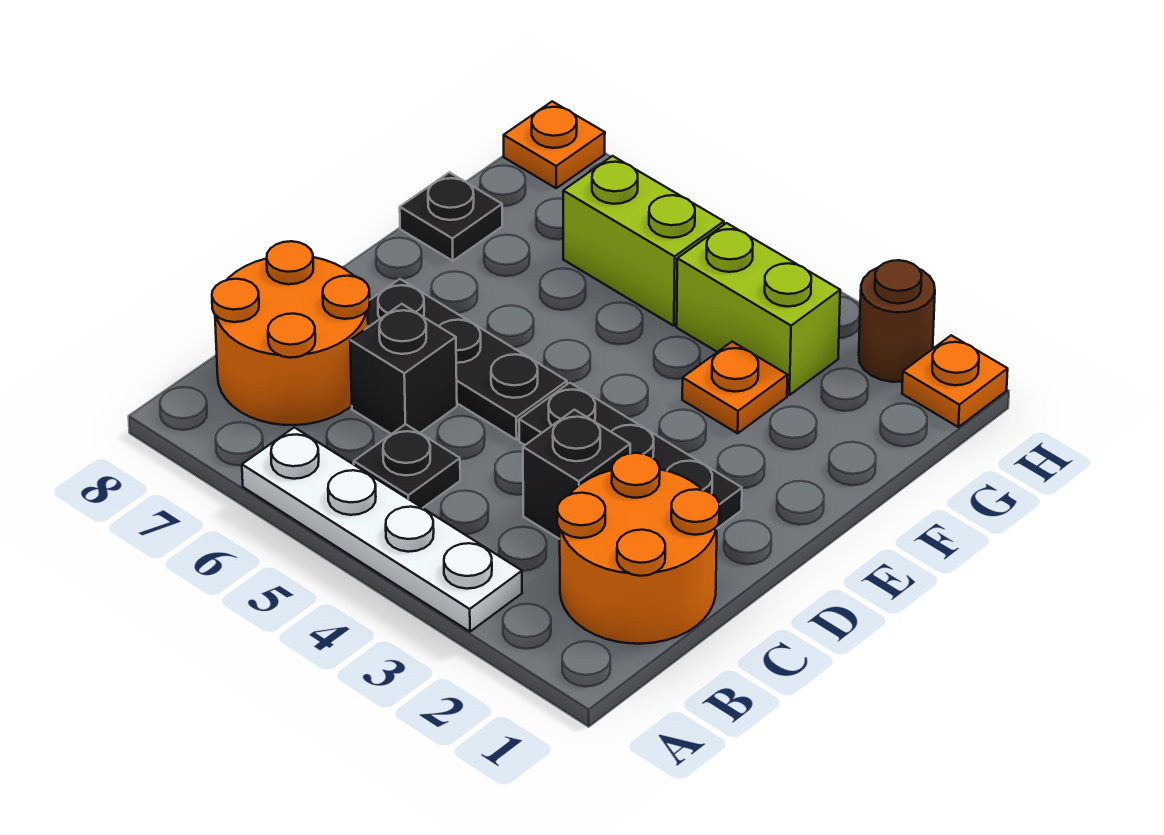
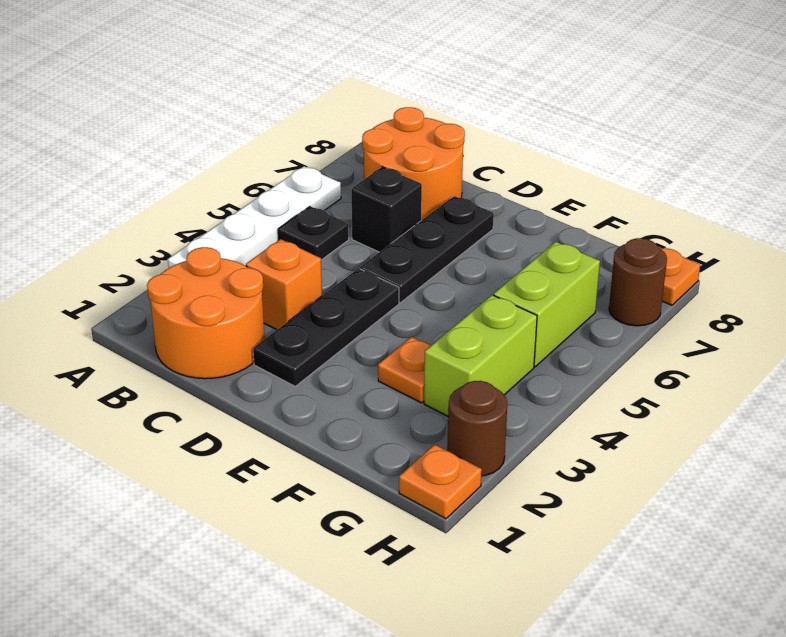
black 1x1 brick [523,410,630,539] -> orange 1x1 brick [246,239,322,330]
black 1x1 plate [400,173,502,261] -> none
none -> brown 1x1 round brick [609,238,667,326]

